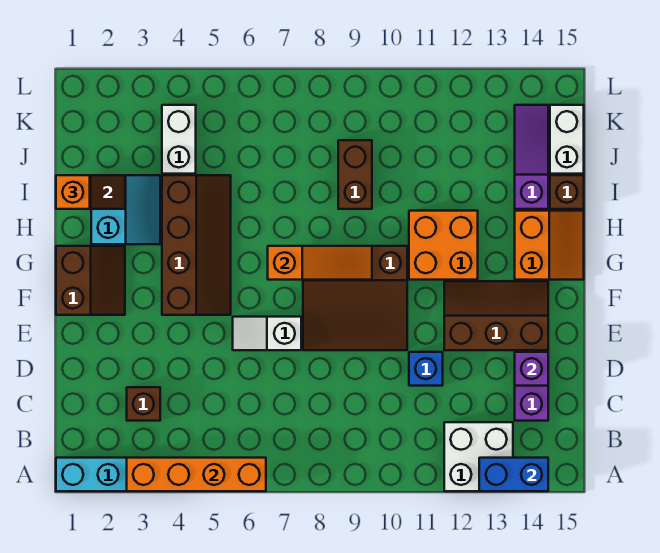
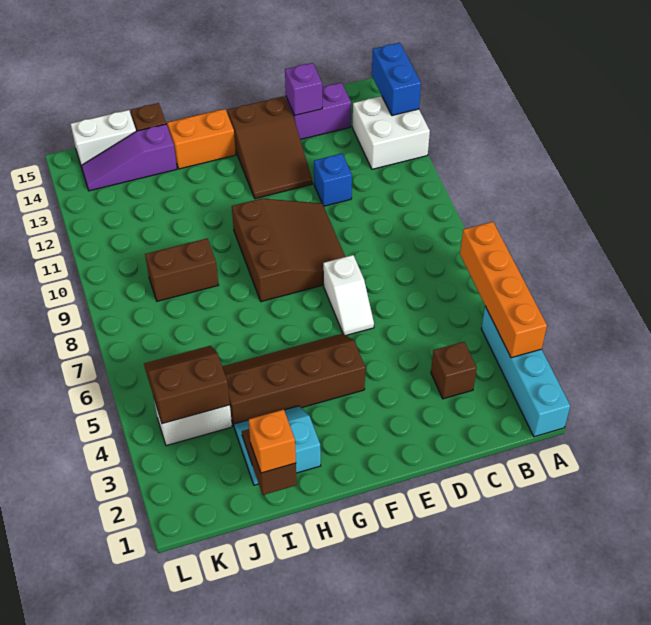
brown 2x3 slope [444,281,548,350] -> brown 2x3 slope turned to [227,96,312,199]
brown 2x2 slope [56,246,125,315] -> brown 2x2 slope moved to [144,346,230,424]
orange 1x3 slope [268,246,372,280] -> none
orange 2x2 brick [409,211,478,280] -> none

